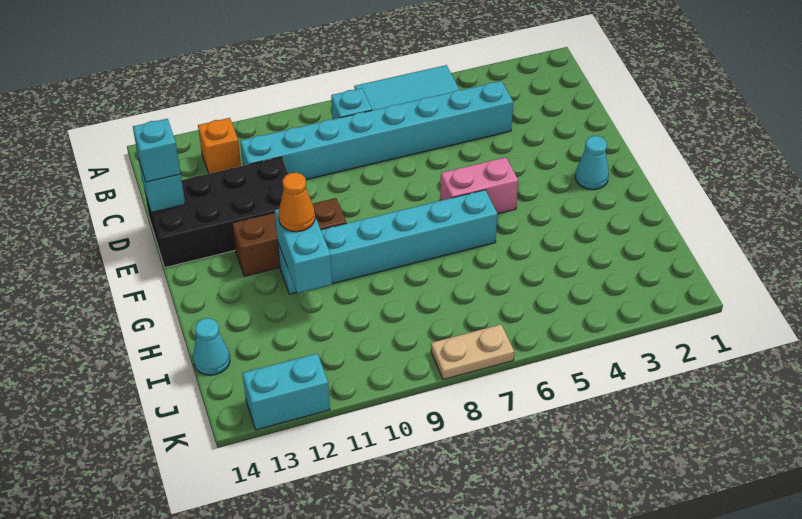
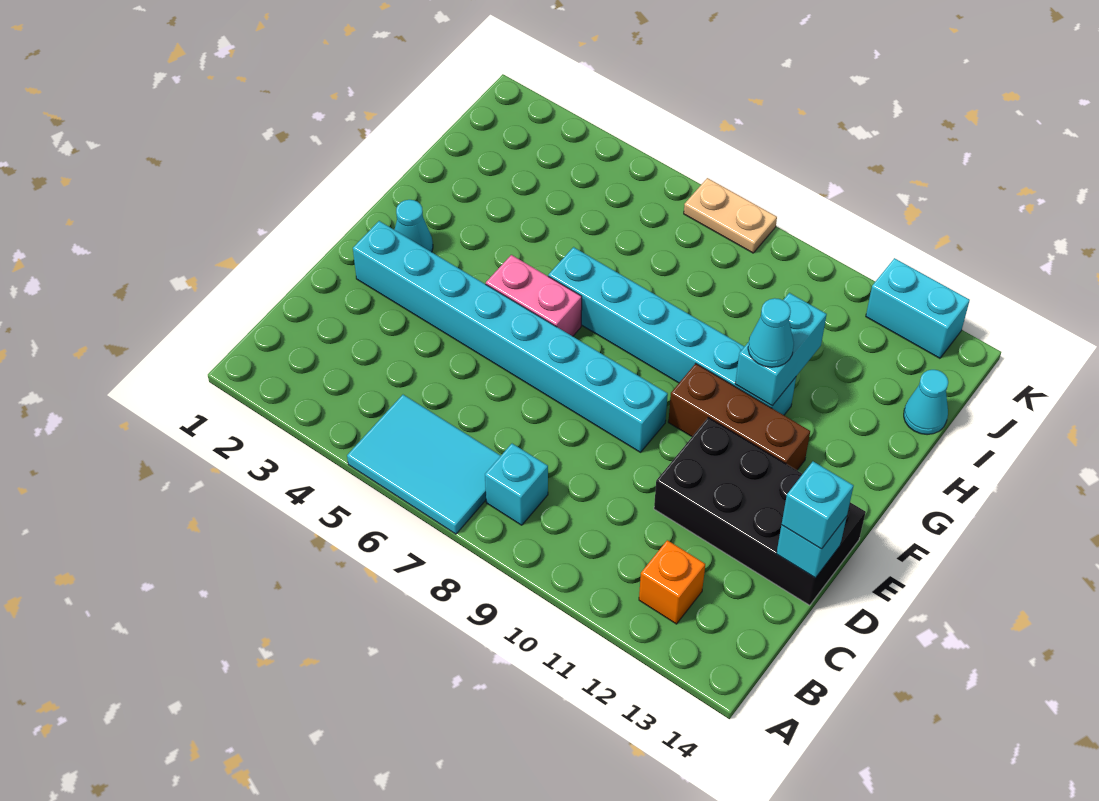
cyan 1x8 brick [240,81,513,179] -> cyan 1x8 brick moved to [353,221,668,452]
orange 1x1 cone [278,173,315,232] -> cyan 1x1 cone [748,298,794,367]

